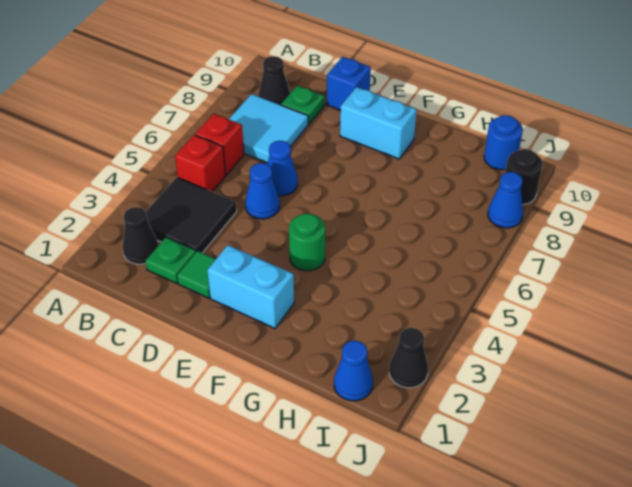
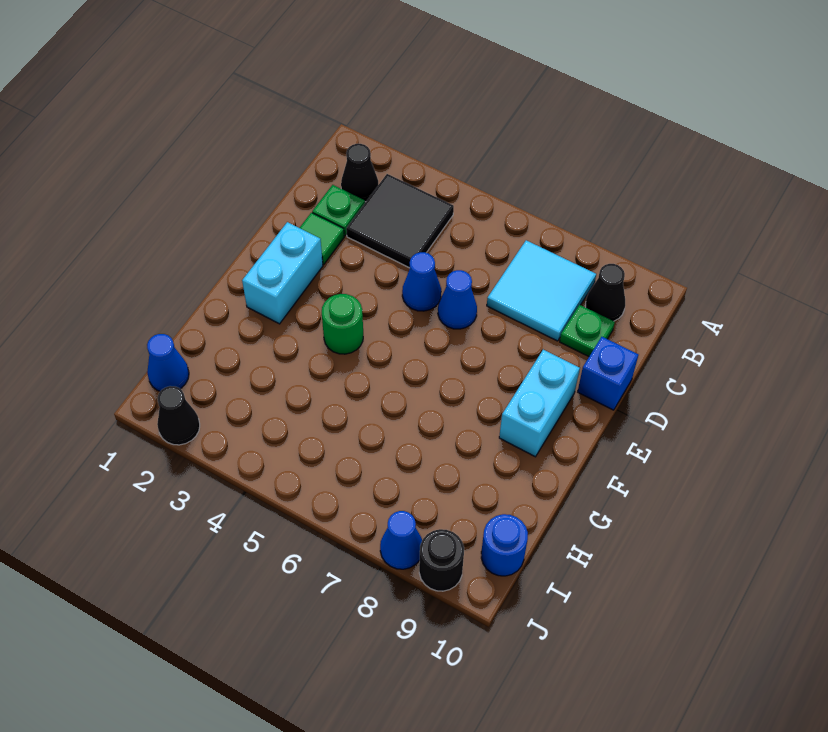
red 1x1 brick [175,135,225,192] -> none
red 1x1 brick [195,114,244,175] -> none

